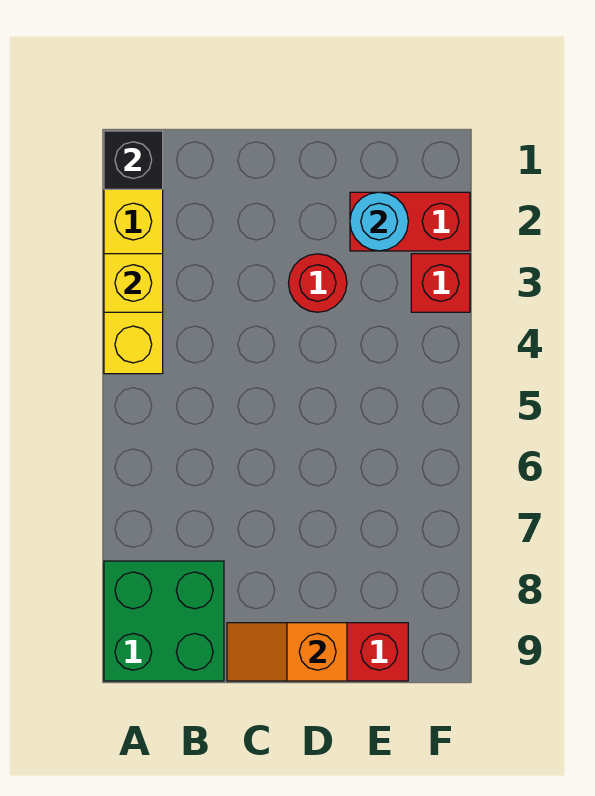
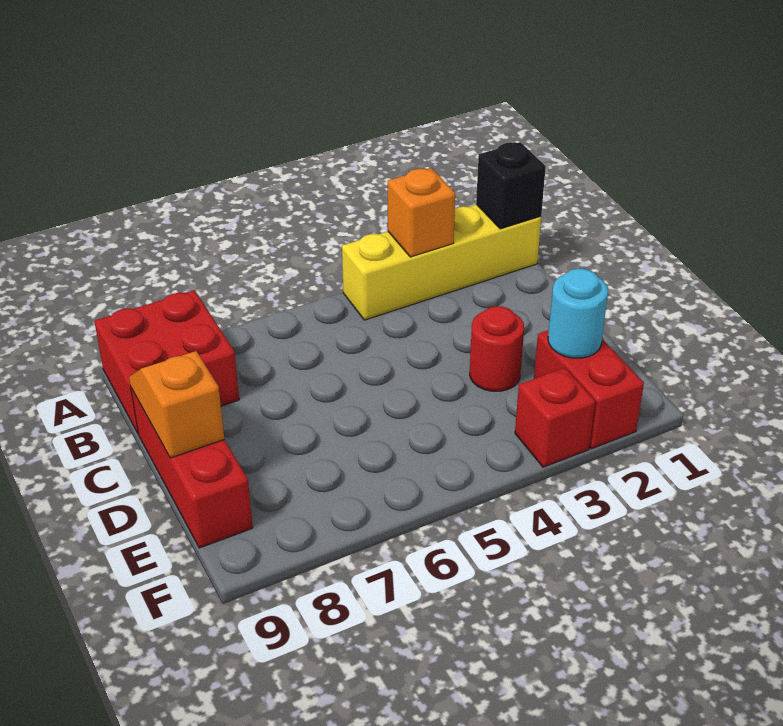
yellow 1x1 brick [104,254,163,312] -> orange 1x1 brick [388,168,455,257]
green 2x2 brick [104,561,224,681] -> red 2x2 brick [94,290,239,433]

